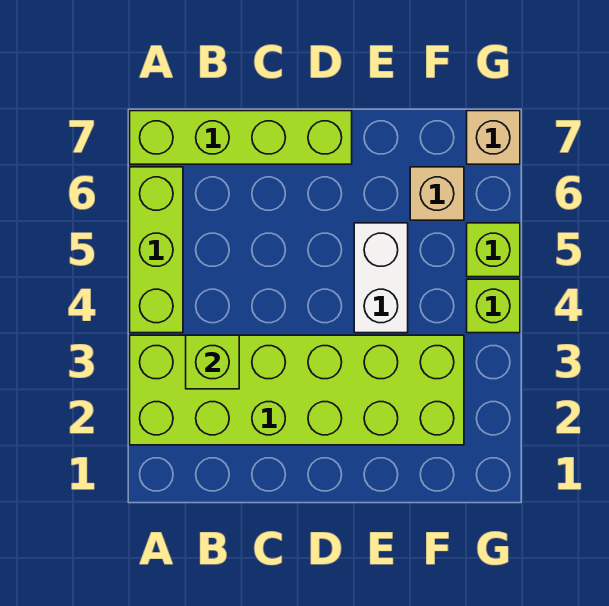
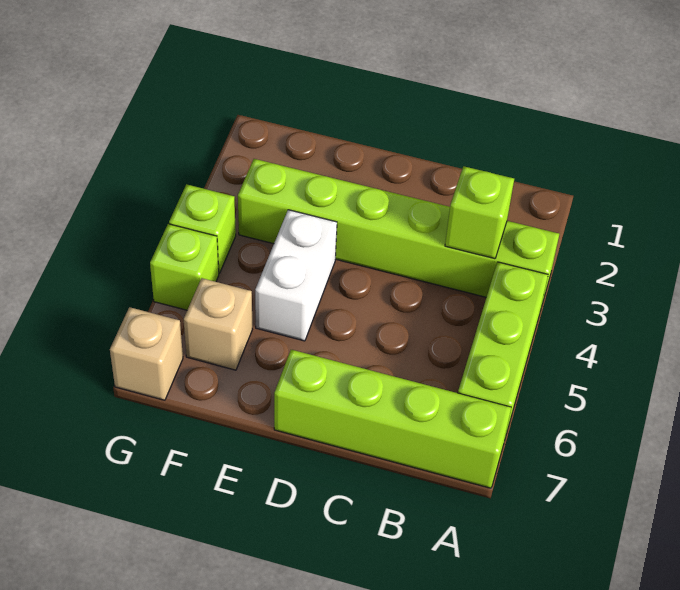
lime 2x6 brick [130,335,464,445] -> lime 1x6 brick [238,159,559,307]

